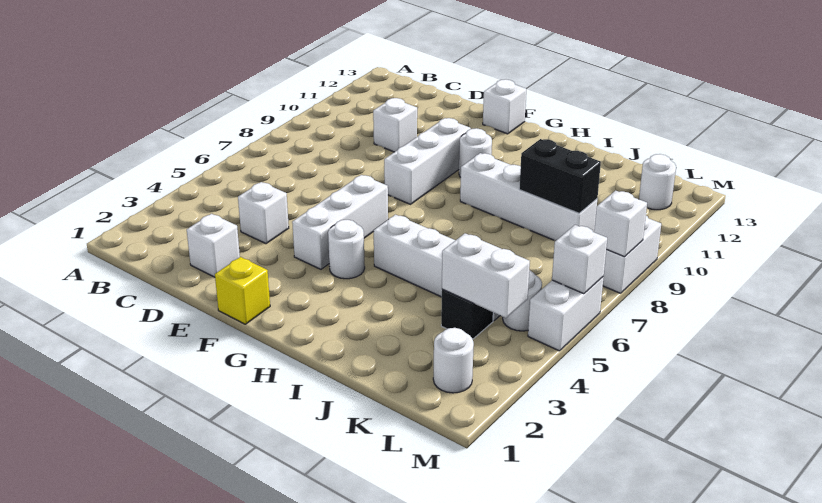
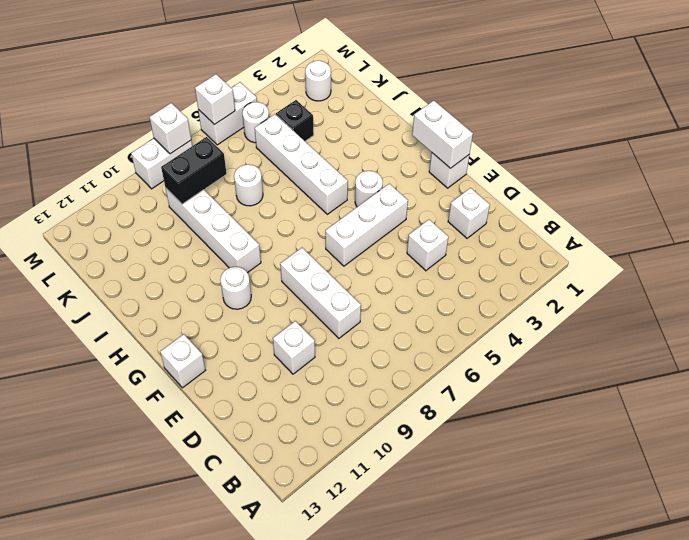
yellow 1x1 brick [215,257,270,324] -> white 1x1 brick [429,153,470,188]
white 1x3 brick [384,118,471,204] -> white 1x3 brick turned to [280,248,361,338]
black 1x2 brick [519,139,601,213] -> black 1x2 brick turned to [161,137,227,204]
white 1x2 brick [442,233,530,318] -> white 1x2 brick moved to [412,101,473,168]
white 1x1 round brick [639,154,676,210] -> white 1x1 round brick moved to [234,164,263,206]

